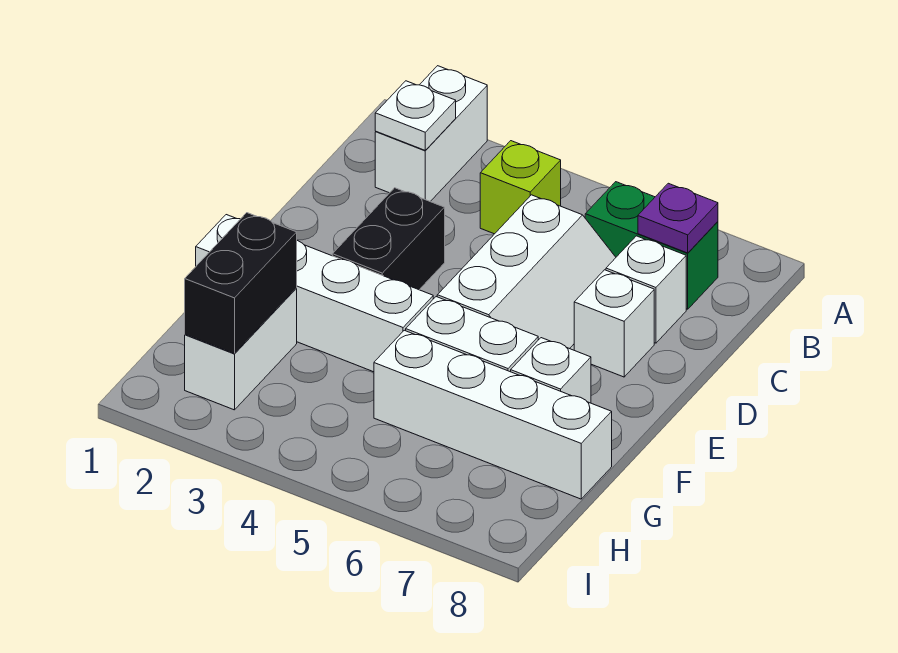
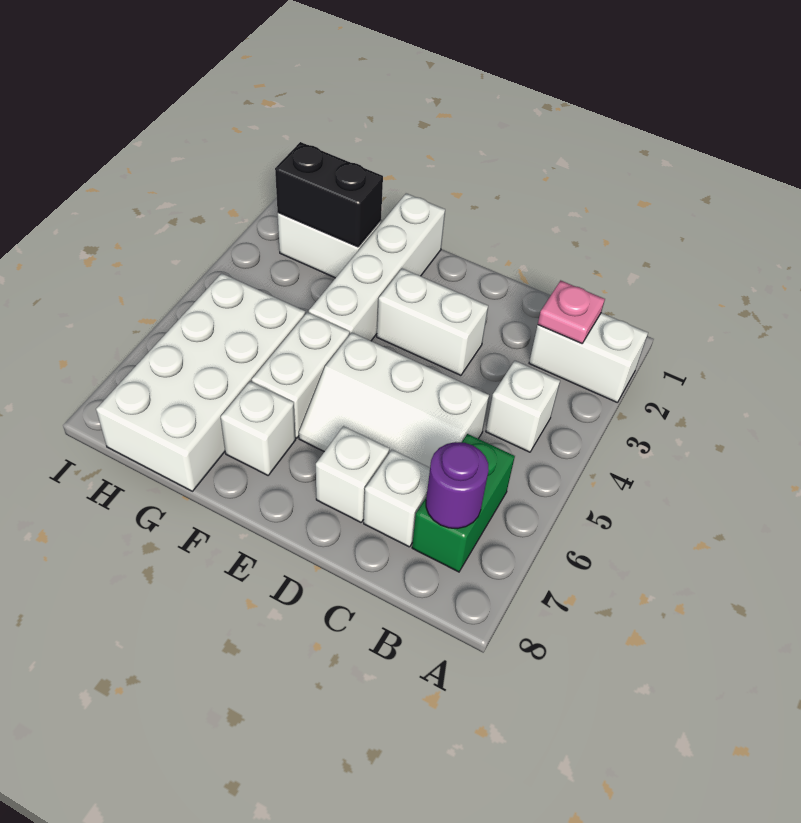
white 1x1 plate [375,81,456,151] -> pink 1x1 plate [538,281,605,343]
lime 1x1 brick [480,141,561,234] -> white 1x1 brick [486,361,560,452]
purple 1x1 plate [638,183,718,253] -> purple 1x1 round brick [426,442,489,529]
black 1x2 brick [332,188,445,290] -> white 1x2 brick [377,269,488,375]
white 1x4 brick [374,330,612,499] -> white 2x4 brick [96,273,305,491]

